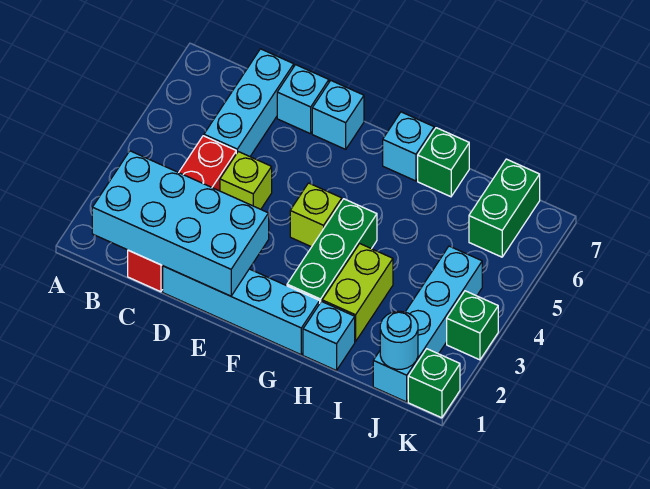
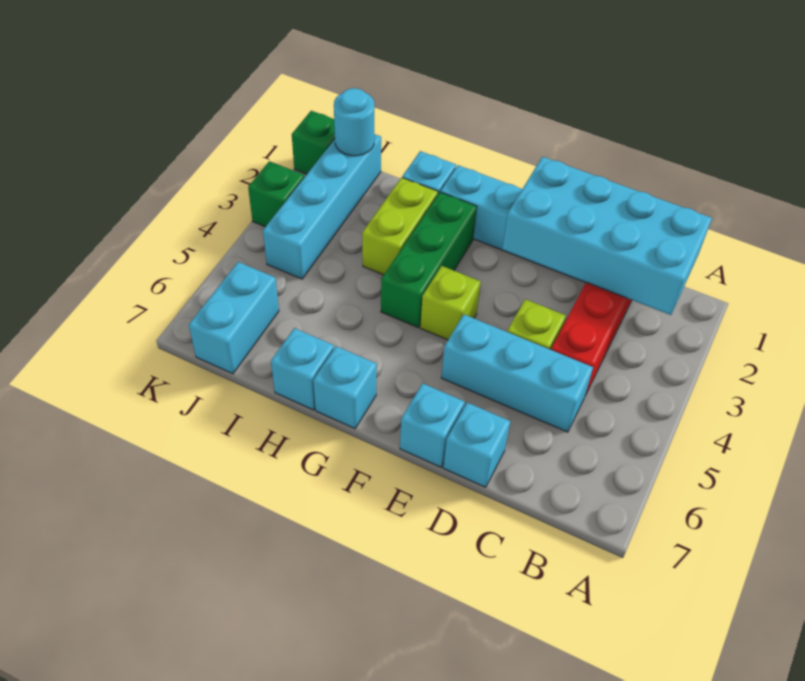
cyan 1x3 brick [204,49,294,156] -> cyan 1x3 brick turned to [441,315,593,432]
green 1x1 brick [418,128,469,197] -> cyan 1x1 brick [271,328,334,410]
green 1x2 brick [469,159,540,257] -> cyan 1x2 brick [189,262,279,374]

